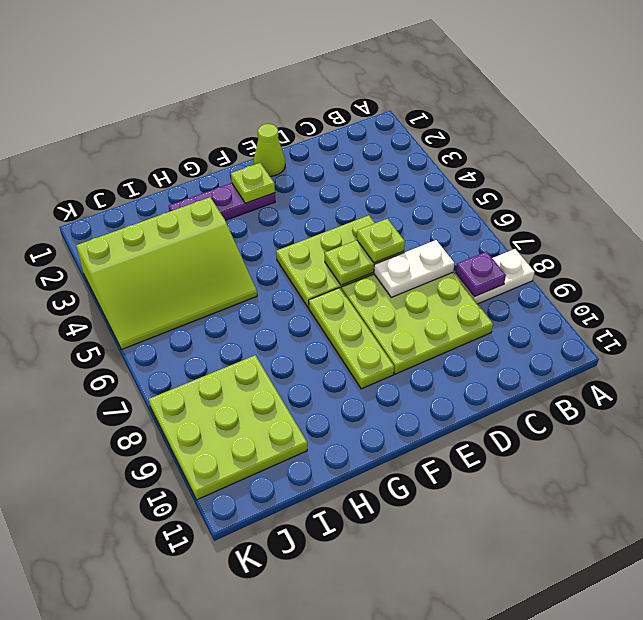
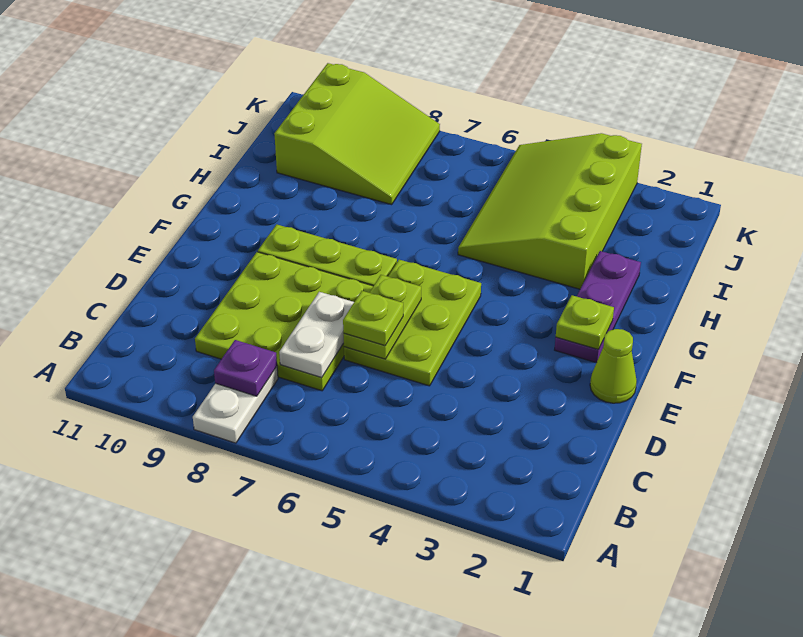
lime 3x3 plate [149,355,307,500] -> lime 3x3 slope [274,63,440,205]

